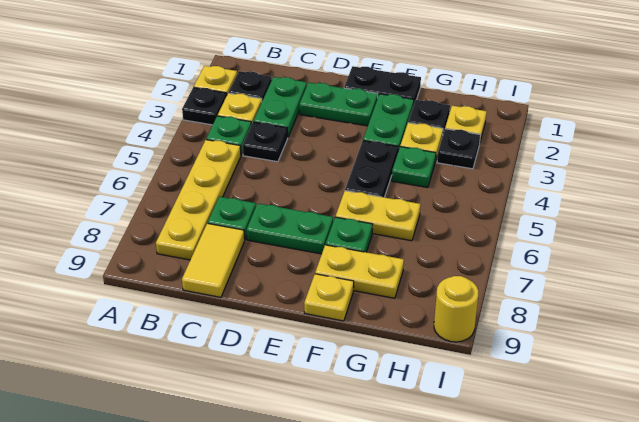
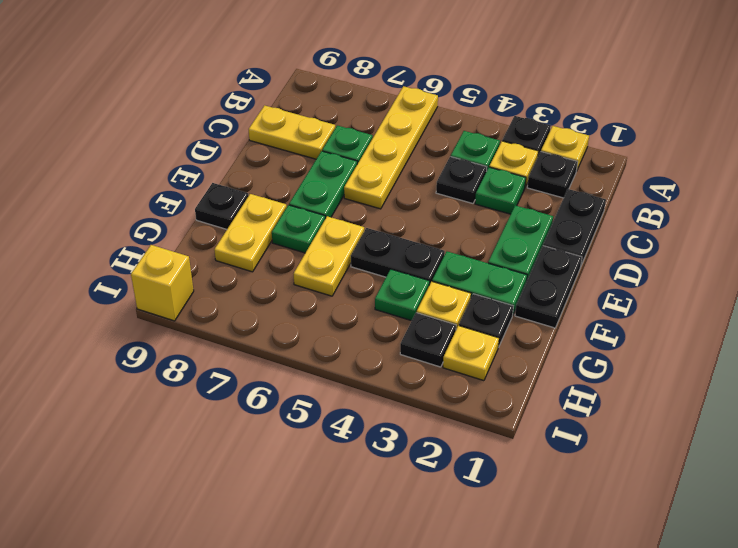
yellow 1x4 plate [156,140,241,260] -> yellow 1x4 plate turned to [344,86,438,209]
none -> black 1x2 plate [543,189,606,265]
green 1x2 plate [253,77,307,137] -> green 1x1 plate [475,167,526,214]
yellow 1x2 tile [182,223,245,297] -> yellow 1x2 plate [249,105,335,159]
yellow 1x1 plate [304,274,354,321] -> black 1x1 plate [195,183,248,229]
yellow 1x1 round brick [434,276,479,342] -> yellow 1x1 brick [131,245,194,321]

